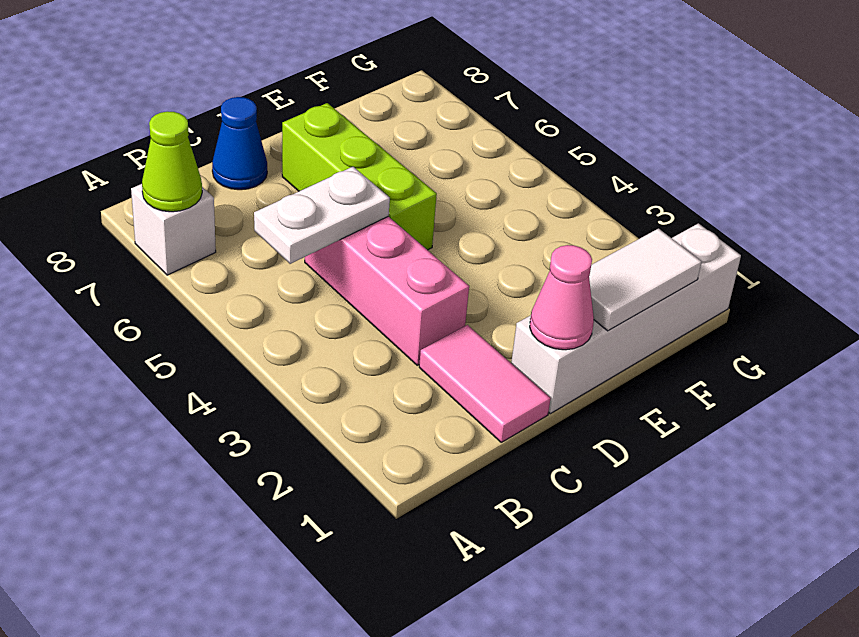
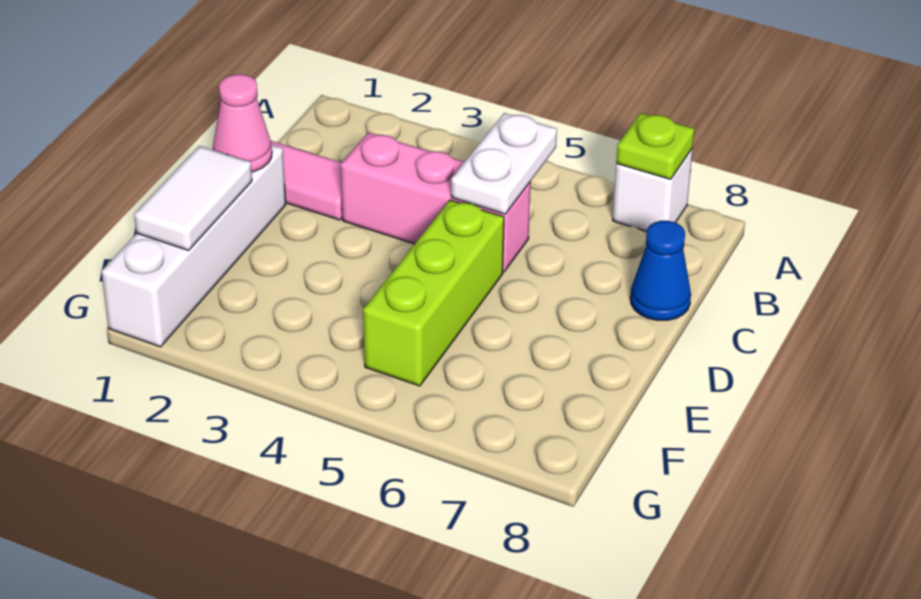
lime 1x1 cone [142,111,202,212] -> lime 1x1 plate [616,113,694,179]
lime 1x3 brick [282,103,437,250] -> lime 1x3 brick turned to [363,200,504,386]

